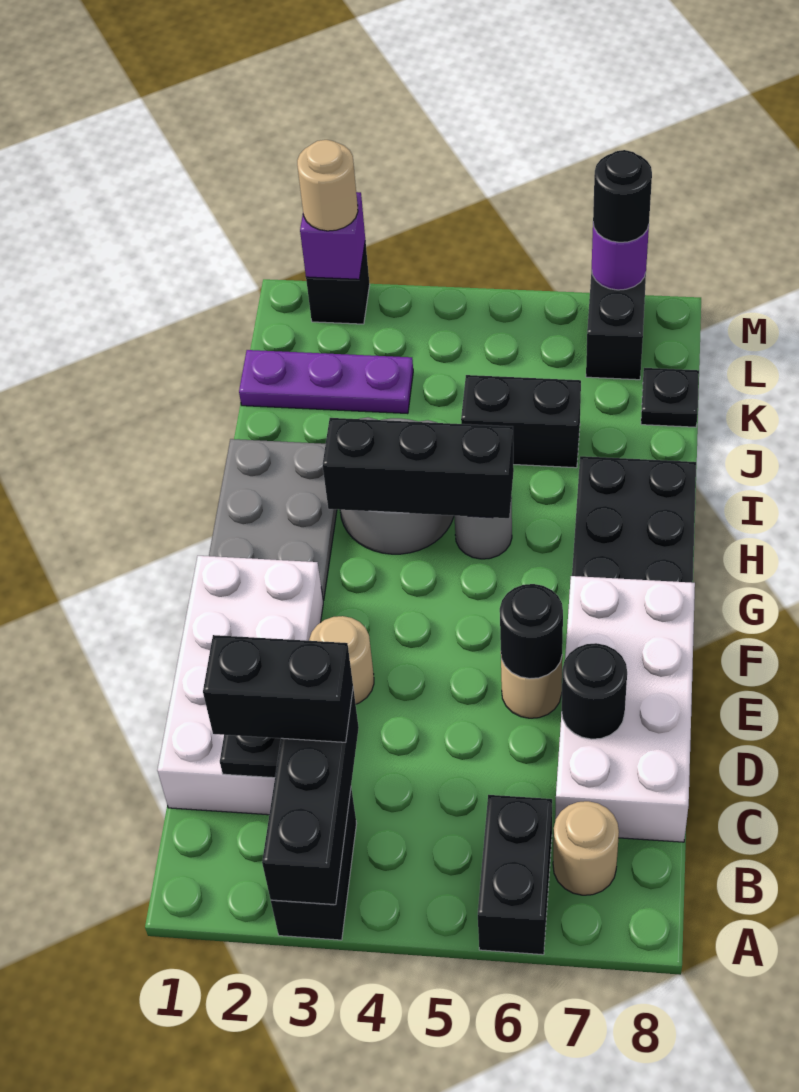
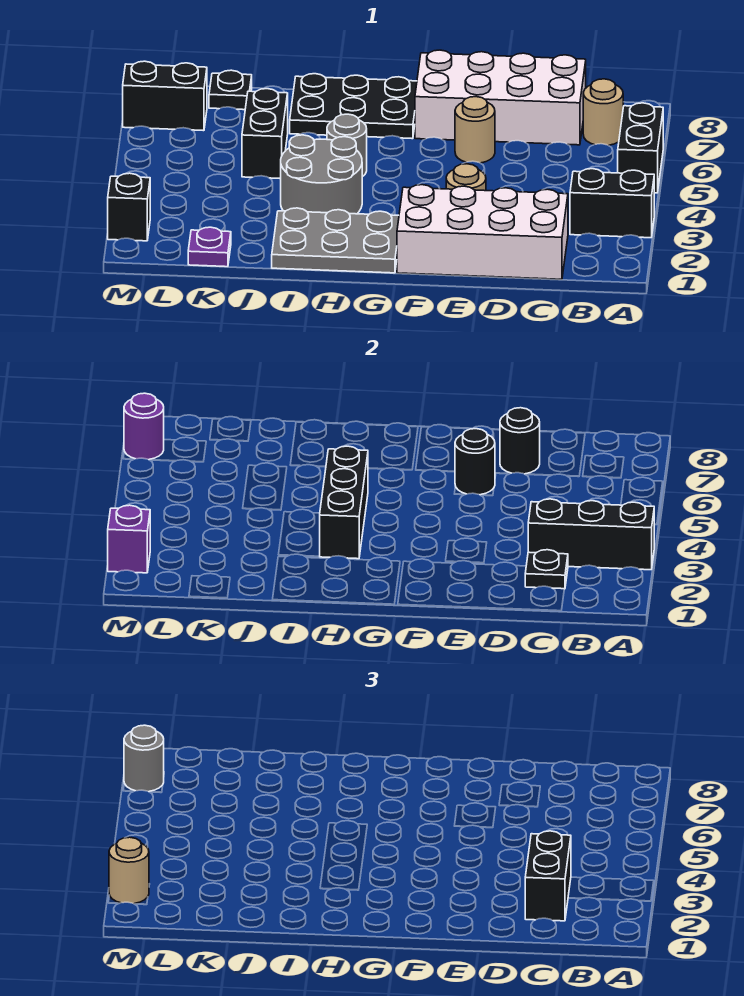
black 1x2 brick [478,795,552,955] -> black 1x2 brick turned to [618,103,663,193]
purple 1x3 plate [239,350,413,414] -> purple 1x1 plate [188,227,231,267]
black 1x1 round brick [593,150,652,242] -> grey 1x1 round brick [124,725,164,792]

